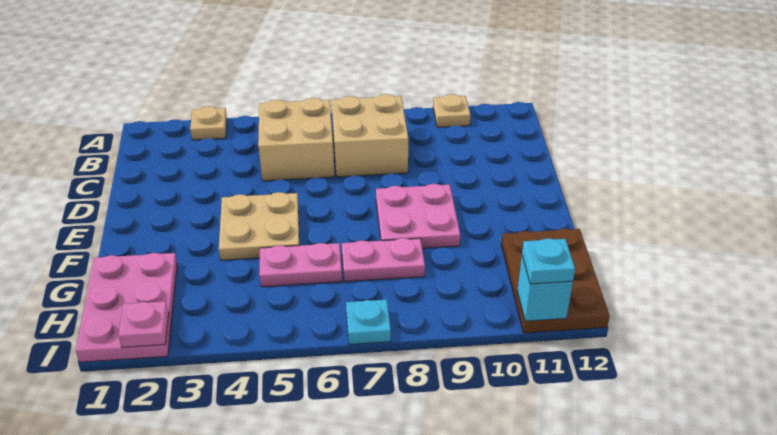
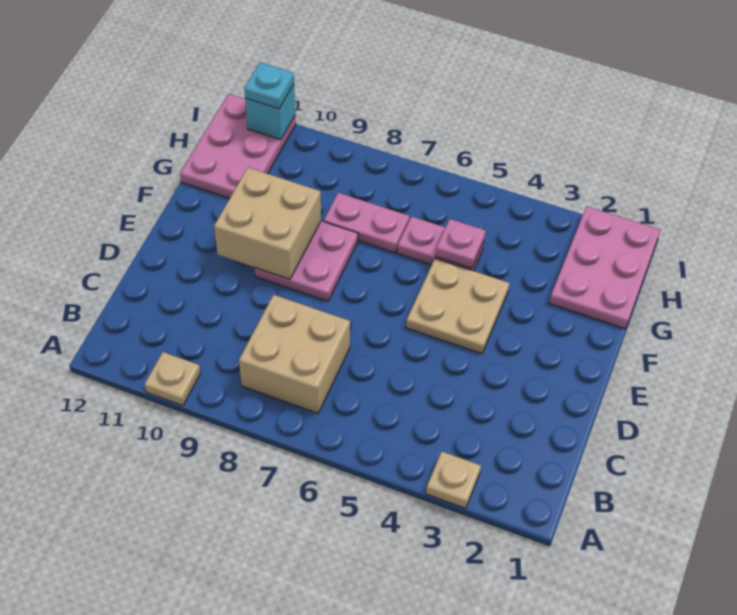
tan 2x2 brick [258,98,335,181] -> tan 2x2 brick moved to [214,168,321,279]
brown 2x3 plate [501,229,610,333] -> pink 2x3 plate [180,94,296,198]
pink 1x1 plate [118,301,169,347] -> pink 1x1 plate moved to [436,219,486,268]
cyan 1x1 plate [346,300,391,344] -> none

